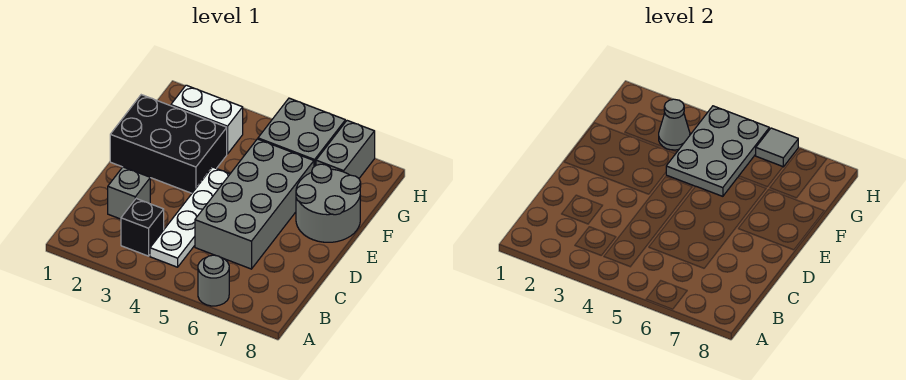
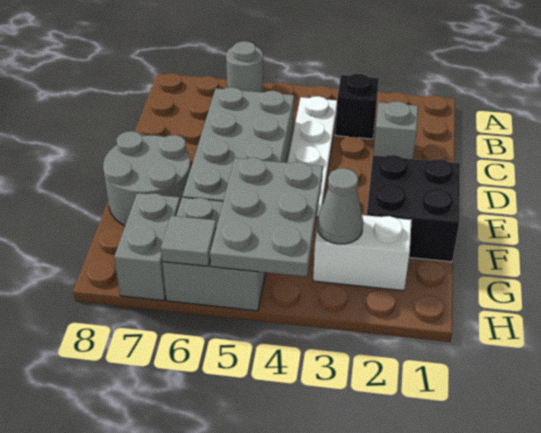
black 2x3 brick [110,95,227,193] -> black 2x2 brick [367,155,460,262]

